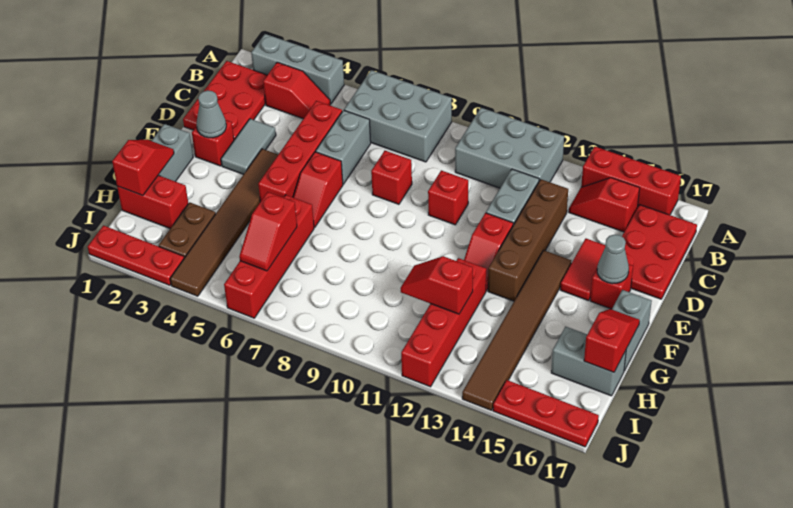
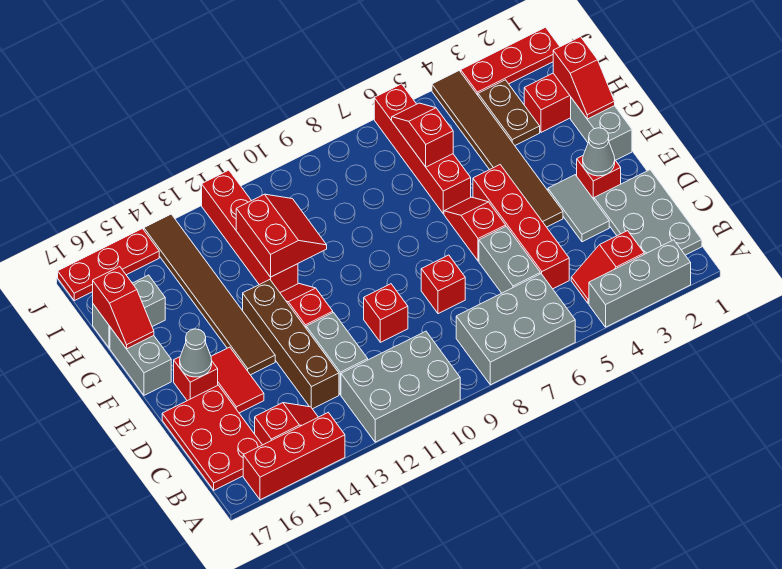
red 2x3 plate [183,61,267,140] -> grey 2x3 plate [594,170,702,255]
red 1x2 slope [400,256,473,314] -> red 2x2 slope [236,194,327,277]

